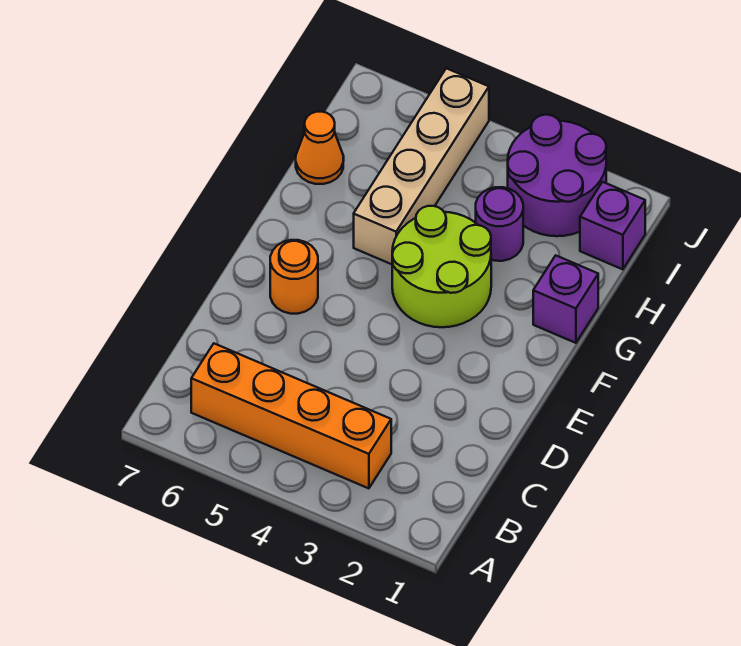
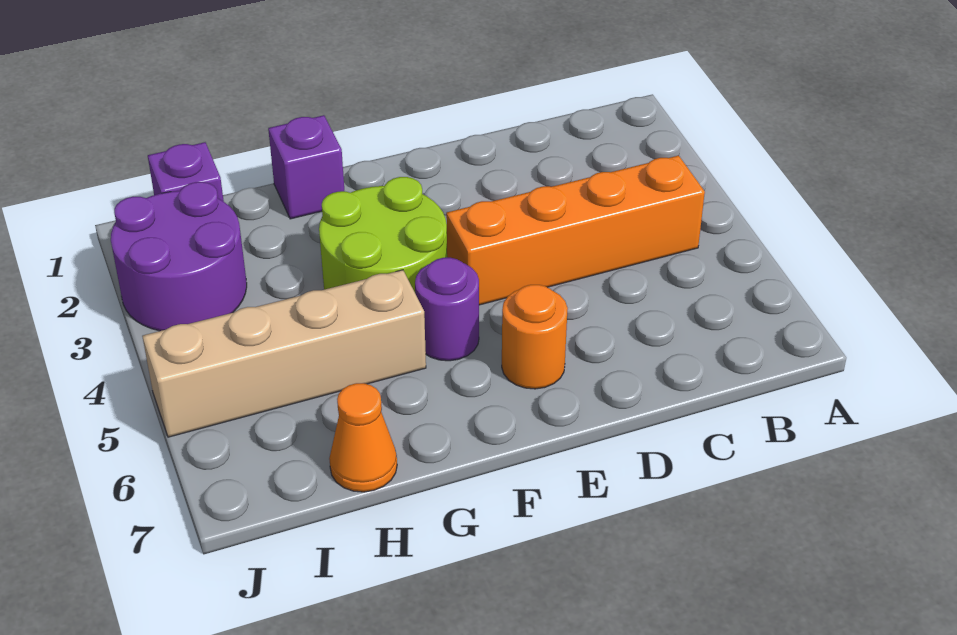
orange 1x4 brick [191,344,391,488] -> orange 1x4 brick turned to [446,156,705,305]
purple 1x1 round brick [476,187,523,261] -> purple 1x1 round brick moved to [415,258,479,361]

